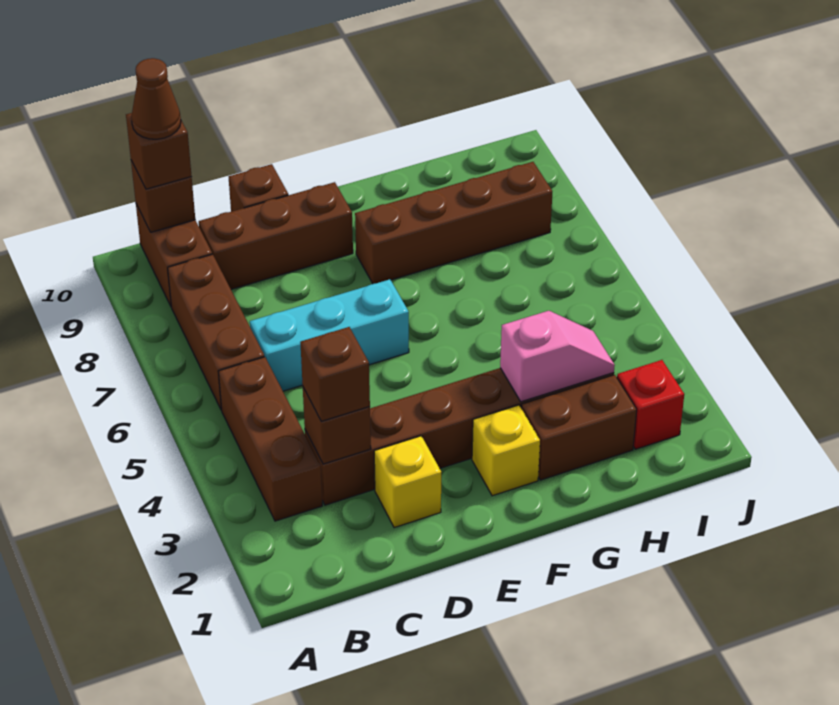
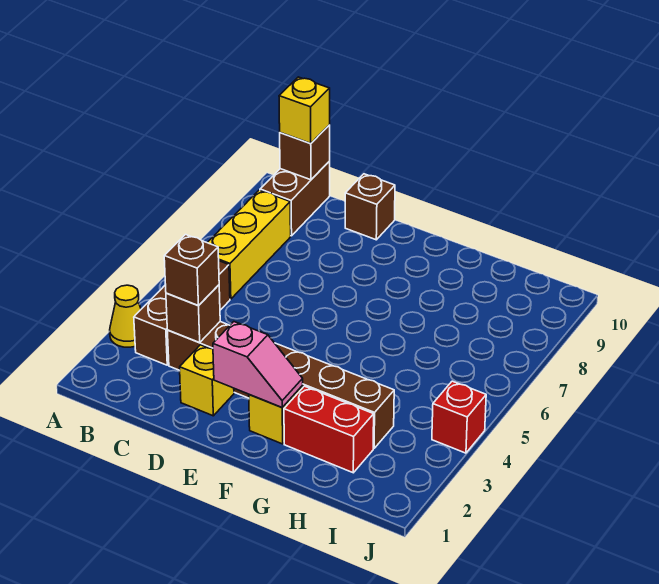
none -> yellow 1x1 cone [110,285,141,347]
brown 1x3 brick [168,254,264,410] -> yellow 1x3 brick [207,190,291,299]
brown 1x1 brick [126,113,192,189] -> yellow 1x1 brick [279,77,330,143]
brown 1x1 cone [131,58,181,139] -> none
cyan 1x3 brick [250,279,409,391] -> none
brown 1x3 brick [199,182,353,289] -> none
brown 1x4 brick [355,162,552,284] -> none
brown 1x2 brick [521,375,637,480] -> red 1x2 brick [284,386,374,473]
pink 1x2 slope [500,311,615,402] -> pink 1x2 slope moved to [213,322,303,407]
red 1x1 brick [617,360,684,449] -> red 1x1 brick moved to [432,381,486,453]

